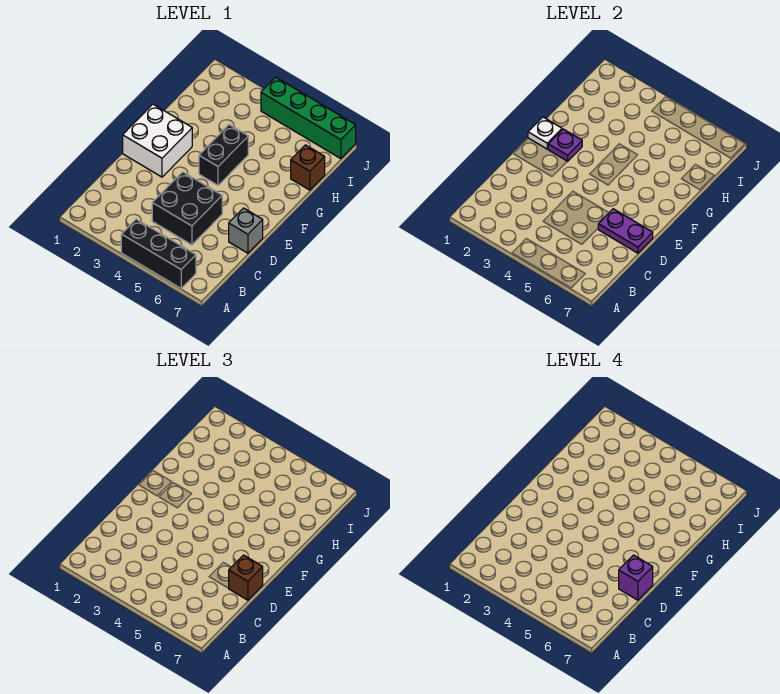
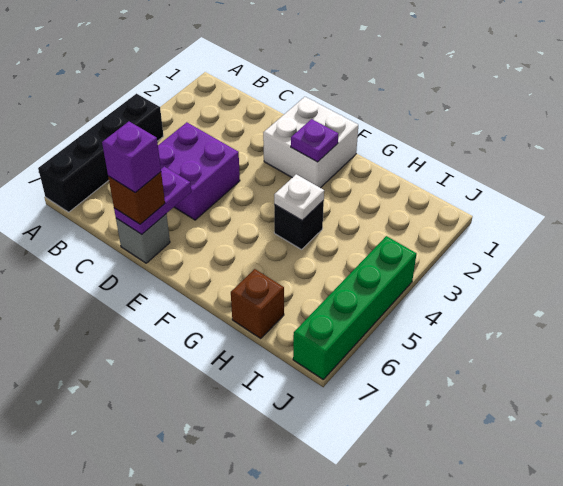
black 1x3 brick [121,219,196,288] -> black 1x4 brick [38,94,163,212]
black 2x2 brick [152,172,222,245] -> purple 2x2 brick [158,122,240,220]
white 1x1 plate [528,117,562,149] -> white 1x1 plate moved to [274,174,324,220]
black 1x2 brick [199,125,248,185] -> black 1x1 brick [274,201,324,249]

